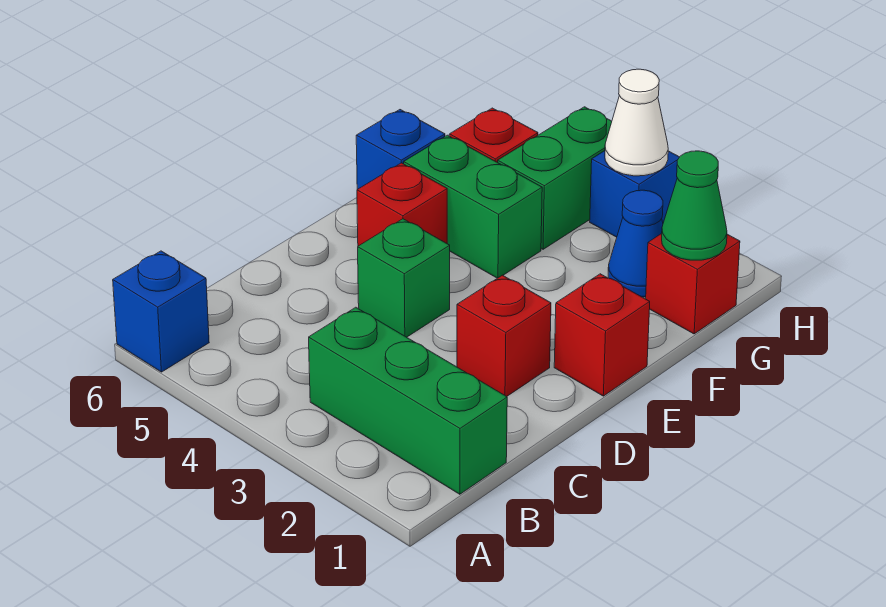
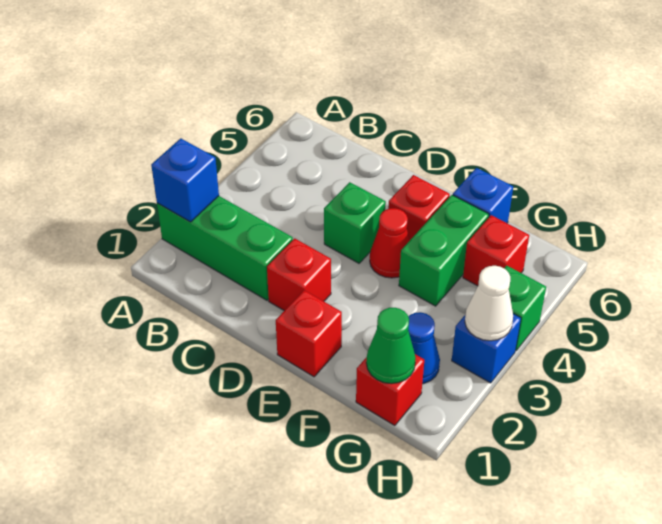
blue 1x1 brick [113,251,209,372] -> blue 1x1 brick moved to [151,138,219,222]
green 1x3 brick [309,307,507,494] -> green 1x3 brick turned to [157,196,293,300]
none -> red 1x1 cone [370,208,410,278]
green 1x2 brick [498,107,612,249] -> green 1x1 brick [504,266,546,351]

